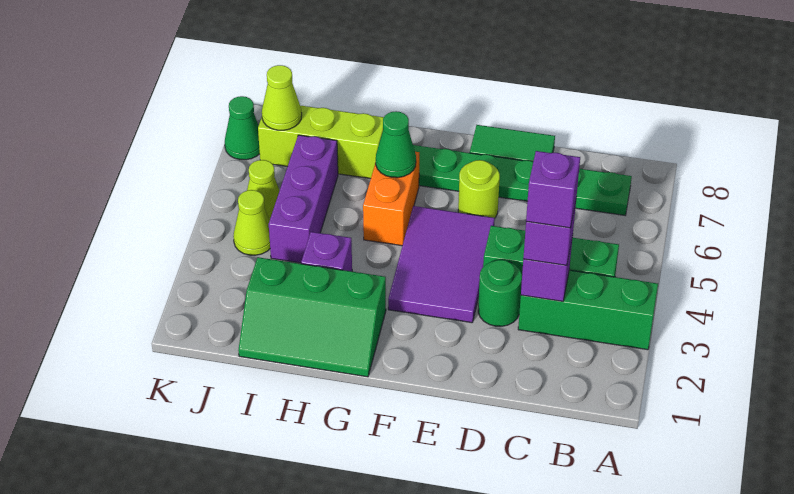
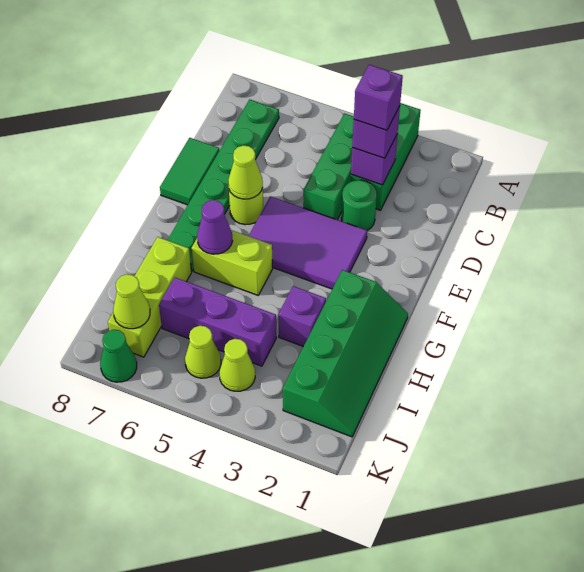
none -> lime 1x1 cone [228,146,263,199]
green 2x3 slope [238,257,386,377] -> green 2x4 slope [283,270,408,437]
orange 1x2 brick [363,152,419,246] -> lime 1x2 brick [192,230,273,295]
green 1x1 cone [376,111,416,178] -> purple 1x1 cone [197,200,232,254]

